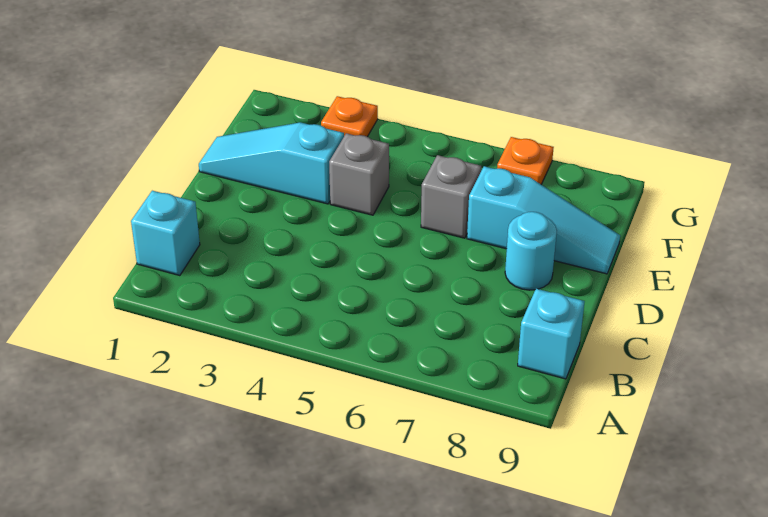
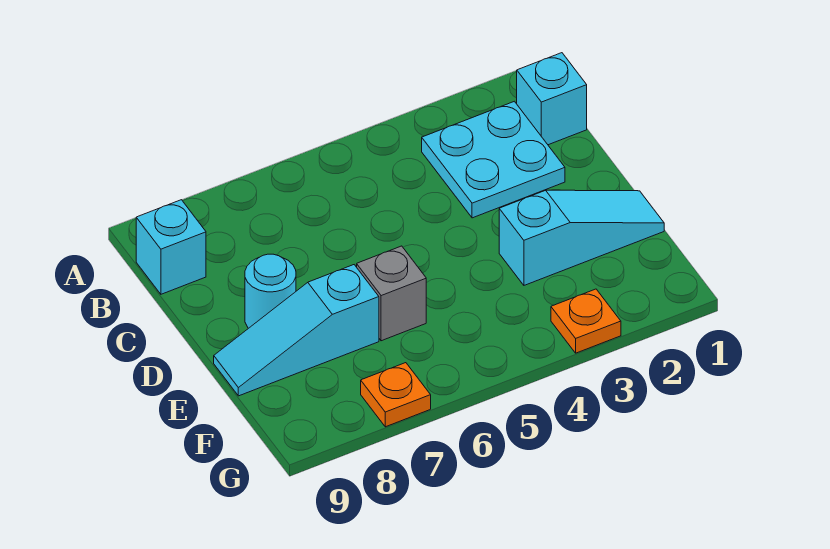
none -> cyan 2x2 plate [422,101,565,218]
grey 1x1 brick [329,133,389,215] -> none

